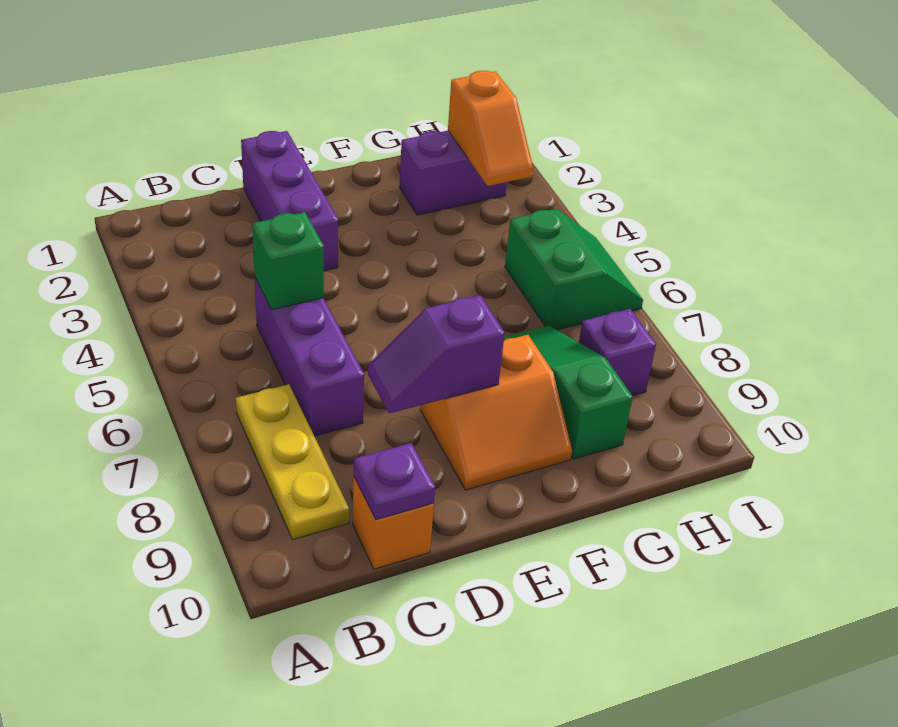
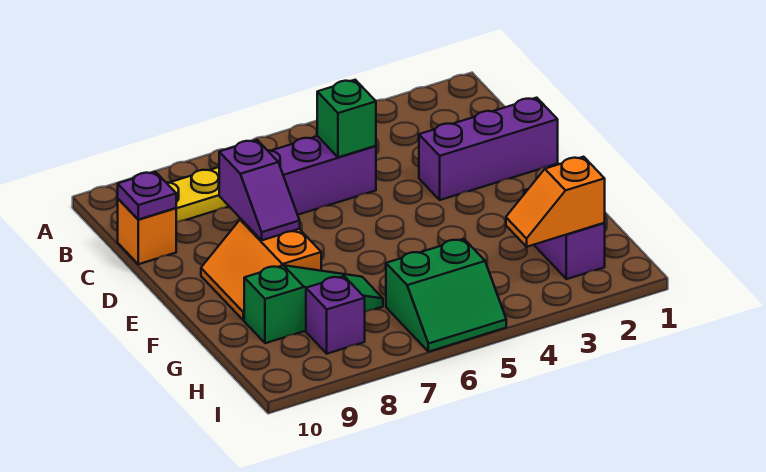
purple 1x2 slope [368,295,505,413] -> purple 1x2 slope turned to [219,140,300,240]

